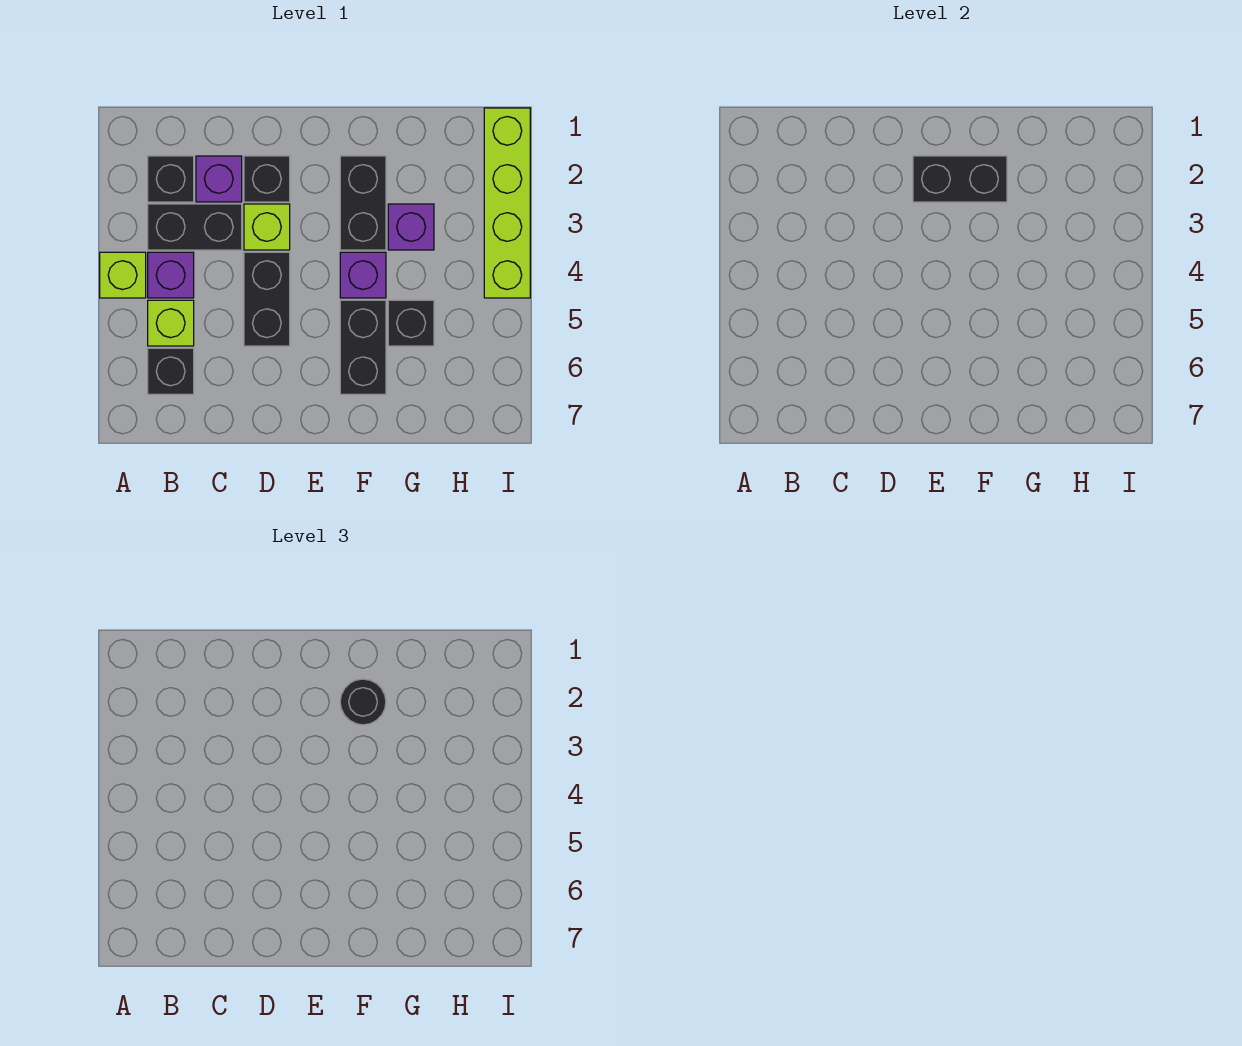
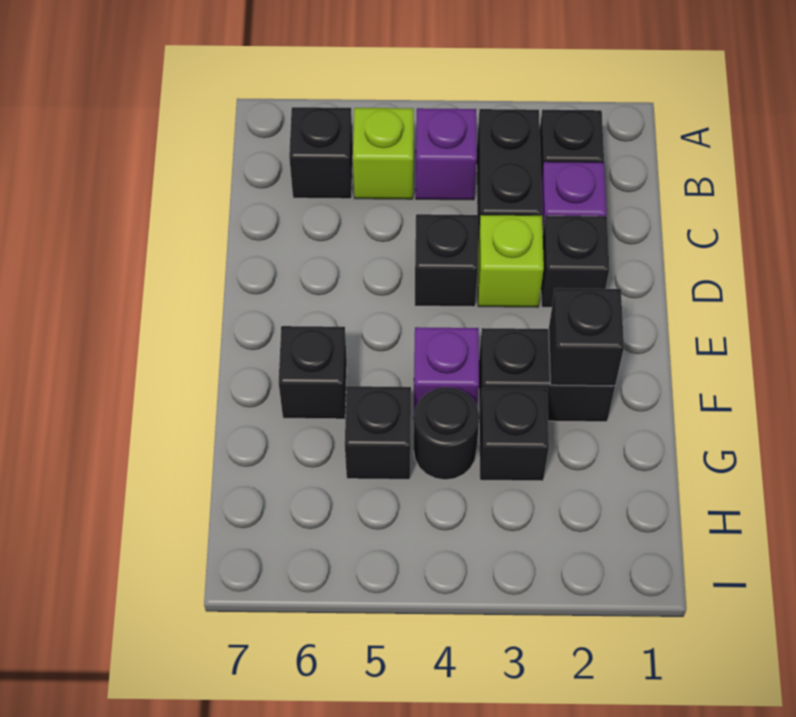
lime 1x1 brick [100,252,146,298] -> none
black 1x2 brick [244,252,290,346] -> black 1x1 brick [415,214,478,307]
black 1x2 brick [913,156,1007,202] -> black 1x1 brick [549,288,624,386]
black 1x1 round brick [340,679,386,725] -> black 1x1 round brick moved to [414,387,479,480]
black 1x2 brick [340,300,386,394] -> black 1x1 brick [279,326,347,419]
purple 1x1 brick [388,204,434,250] -> black 1x1 brick [479,388,549,481]
lime 1x4 brick [484,108,530,298] -> none

